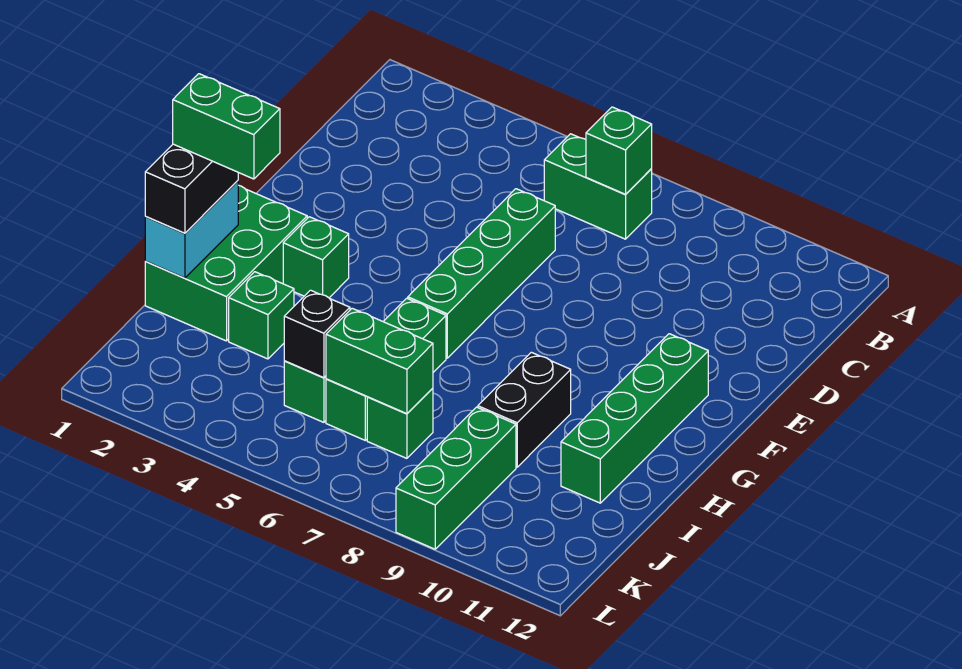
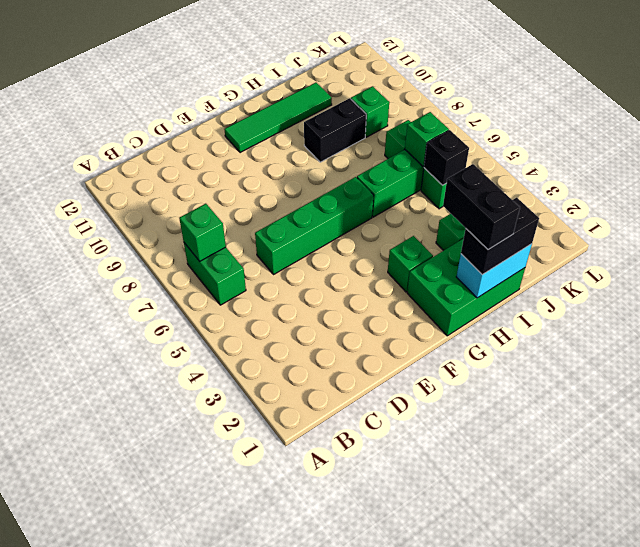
green 1x4 brick [561,334,708,503] -> green 1x4 tile [224,83,332,153]
green 1x2 brick [173,74,280,179] -> black 1x2 brick [443,164,520,250]
green 1x2 brick [326,308,433,414] -> green 1x1 brick [405,112,449,166]
green 1x3 brick [396,407,516,549] -> green 1x1 brick [351,86,389,137]

